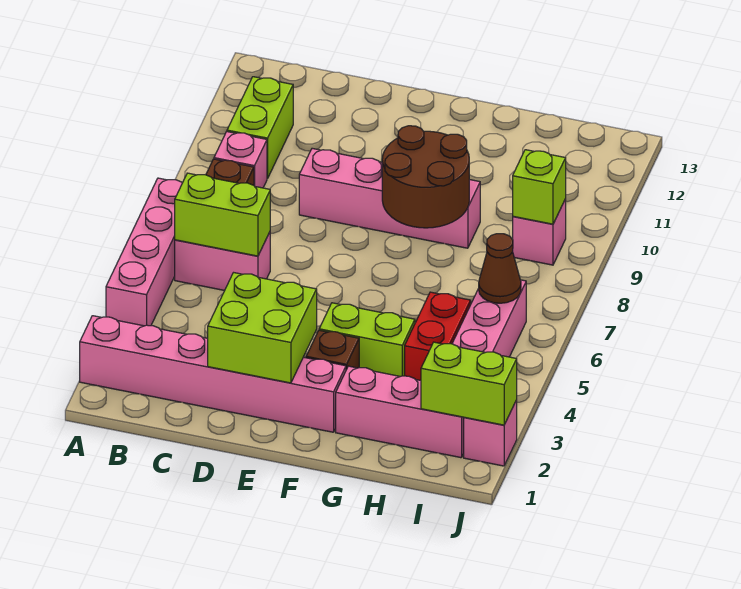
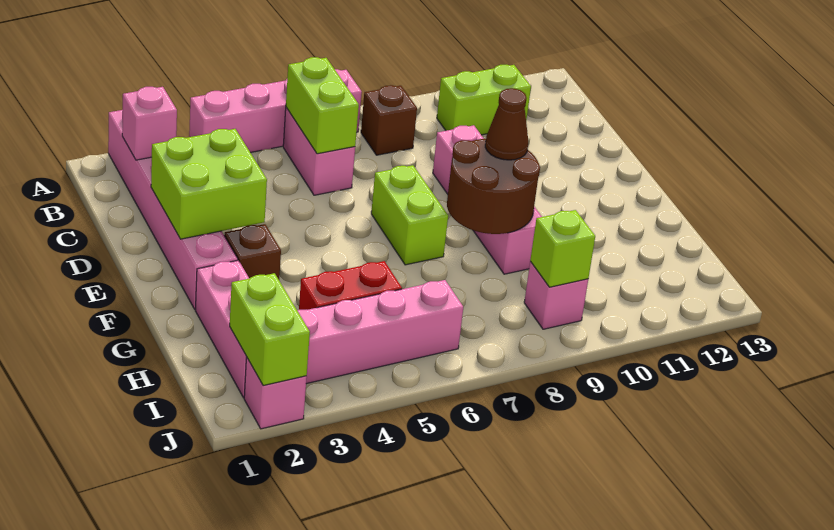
pink 1x1 brick [214,132,267,188] -> pink 1x1 brick moved to [122,87,177,160]
lime 1x2 brick [319,303,415,377] -> lime 1x2 brick moved to [371,165,448,265]
brown 1x1 cone [479,234,521,303] -> brown 1x1 cone moved to [485,88,528,160]

